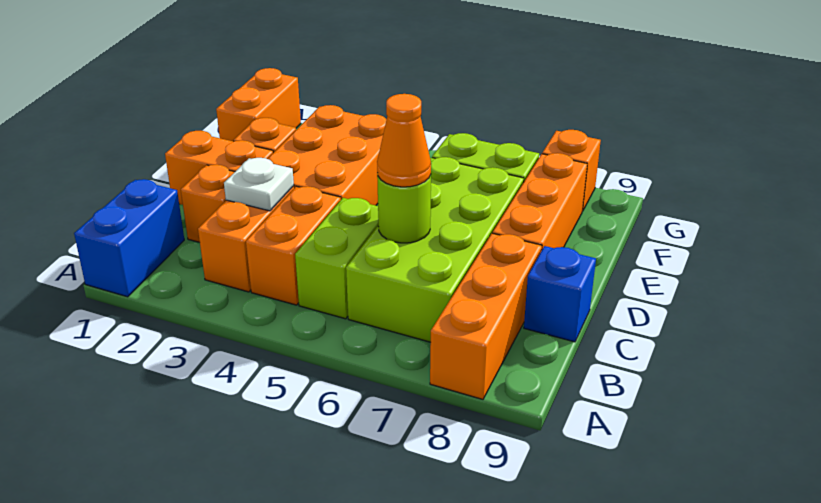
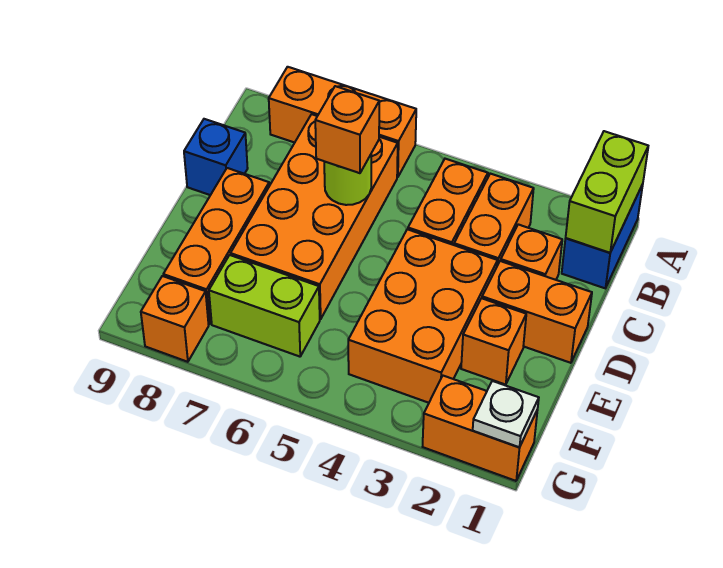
orange 1x3 brick [430,233,542,399] -> orange 1x3 brick turned to [269,67,416,177]
lime 1x2 brick [295,198,378,319] -> lime 1x2 brick moved to [566,131,648,253]
lime 2x4 brick [346,157,524,342] -> orange 2x4 brick [230,114,398,319]
white 1x1 plate [224,158,294,211] -> white 1x1 plate moved to [473,381,539,447]
orange 1x1 cone [377,94,431,187] -> orange 1x1 brick [315,86,379,173]
orange 1x2 brick [216,68,301,141] -> orange 1x2 brick turned to [423,376,538,481]

